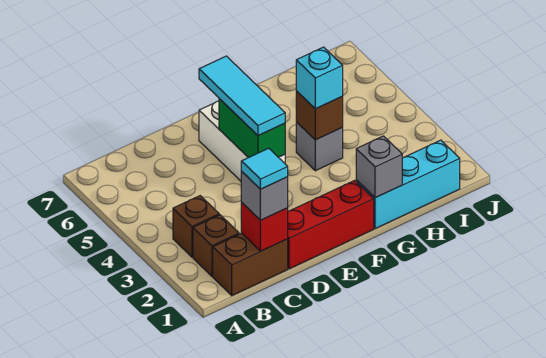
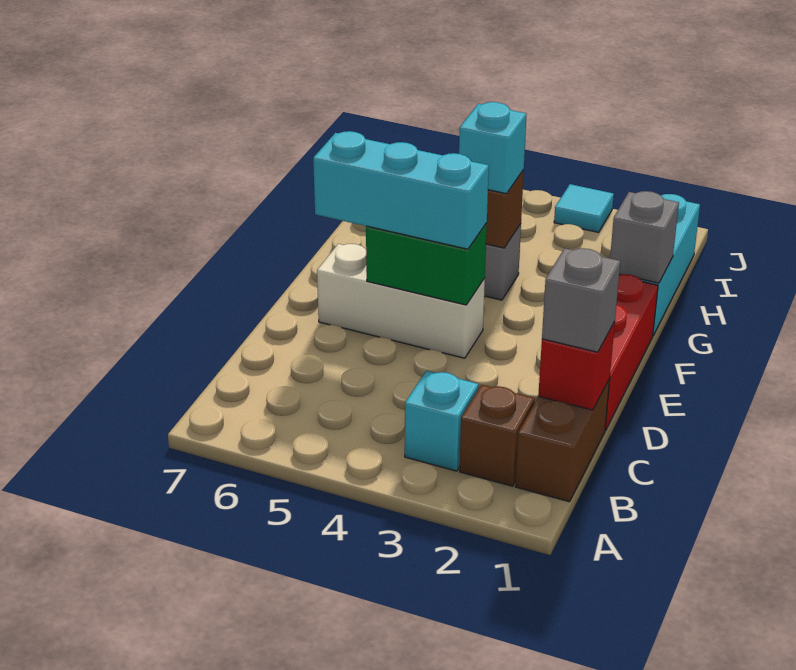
brown 1x1 brick [173,196,219,257] -> cyan 1x1 brick [405,371,479,471]
cyan 1x1 tile [241,148,288,189] -> cyan 1x1 tile moved to [554,184,614,232]
cyan 1x3 tile [199,56,285,136] -> cyan 1x3 brick [313,131,489,249]

